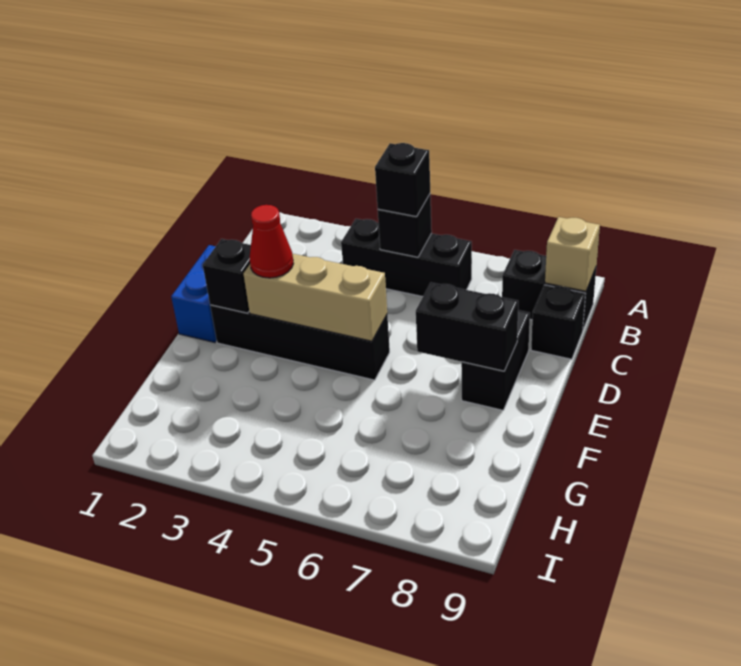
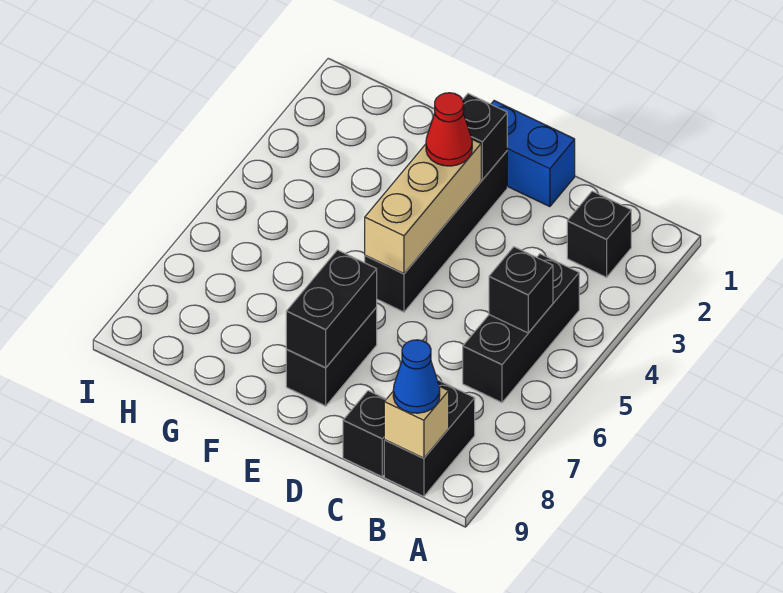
black 1x1 brick [375,143,430,217] -> black 1x1 brick moved to [567,191,631,277]
none -> blue 1x1 cone [393,340,440,413]
black 1x2 brick [461,310,530,410] -> black 1x2 brick turned to [286,307,377,406]

